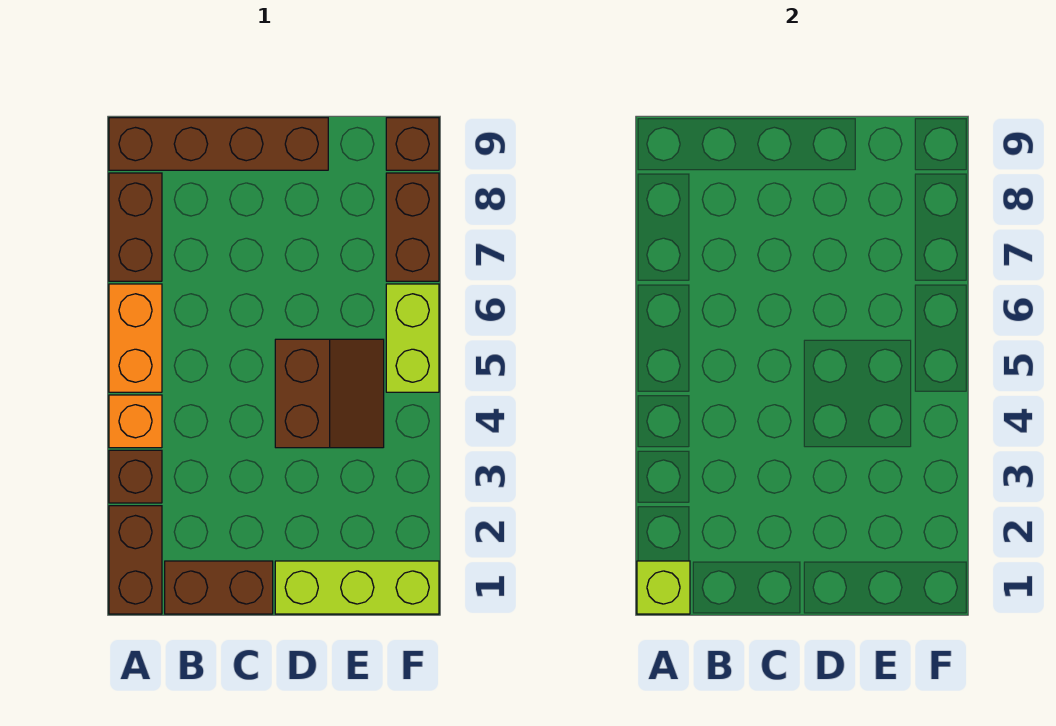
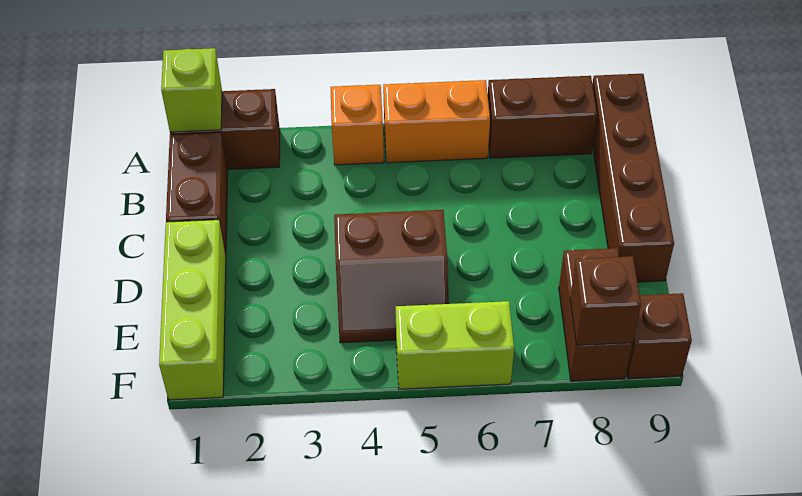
brown 1x1 brick [109,450,162,503] -> brown 1x1 brick moved to [570,256,641,345]
brown 1x2 brick [386,173,439,281] -> brown 1x2 brick turned to [559,248,633,381]

